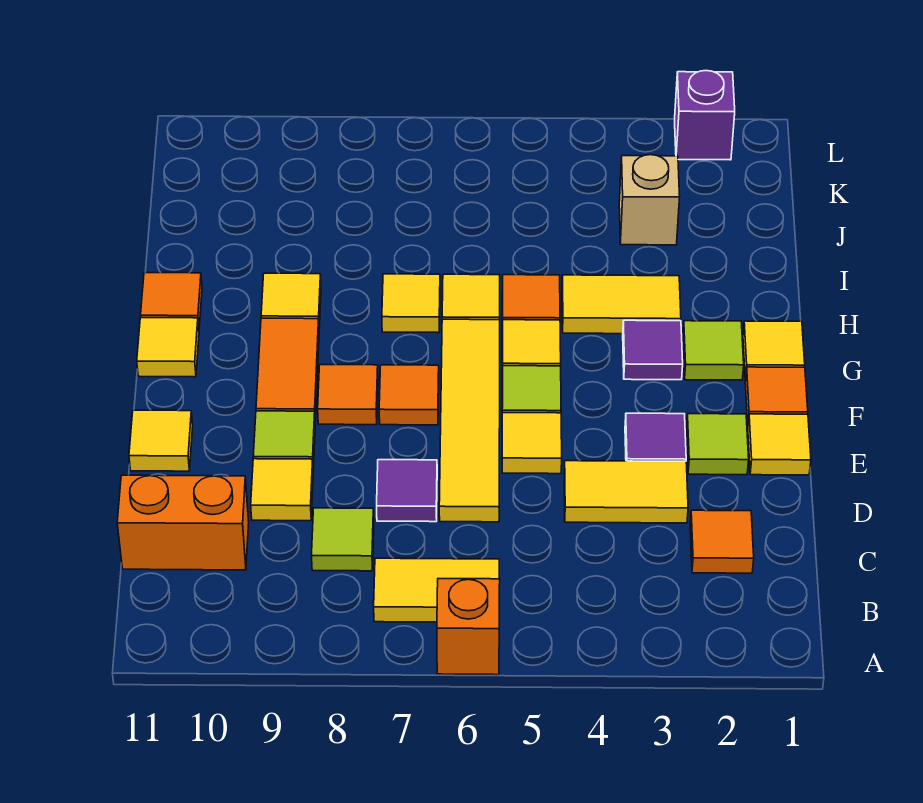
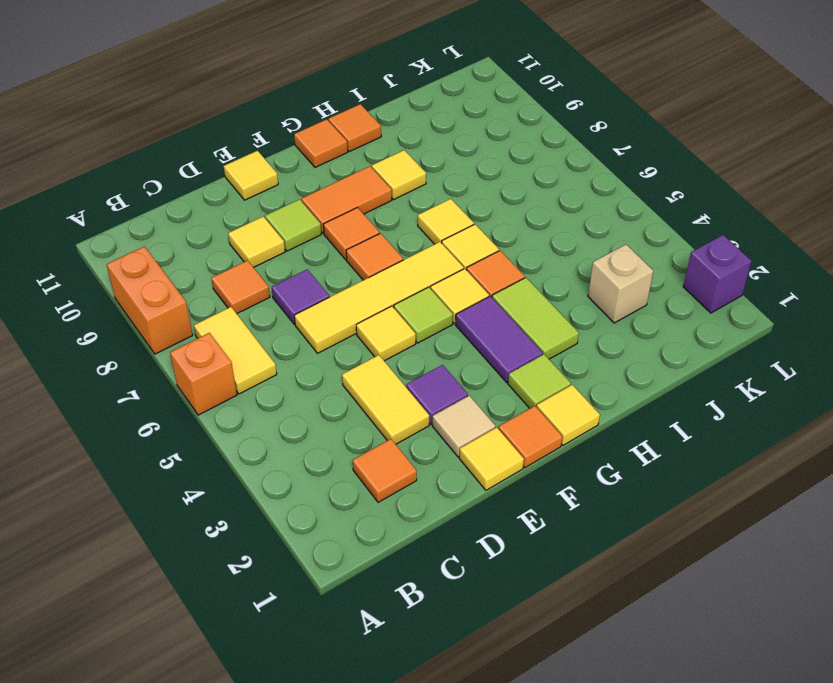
lime 1x1 tile [312,508,374,571] -> orange 1x1 tile [211,261,270,314]
orange 1x2 brick [117,475,249,570] -> orange 1x2 brick moved to [107,246,193,354]
lime 1x1 tile [686,414,749,475] -> tan 1x1 tile [432,396,495,457]
purple 1x1 tile [623,320,683,380] -> purple 1x2 tile [456,296,543,382]
yellow 1x1 tile [137,318,199,377] -> orange 1x1 tile [294,119,348,167]
yellow 1x2 tile [562,275,681,334] -> lime 1x2 tile [492,278,579,359]

